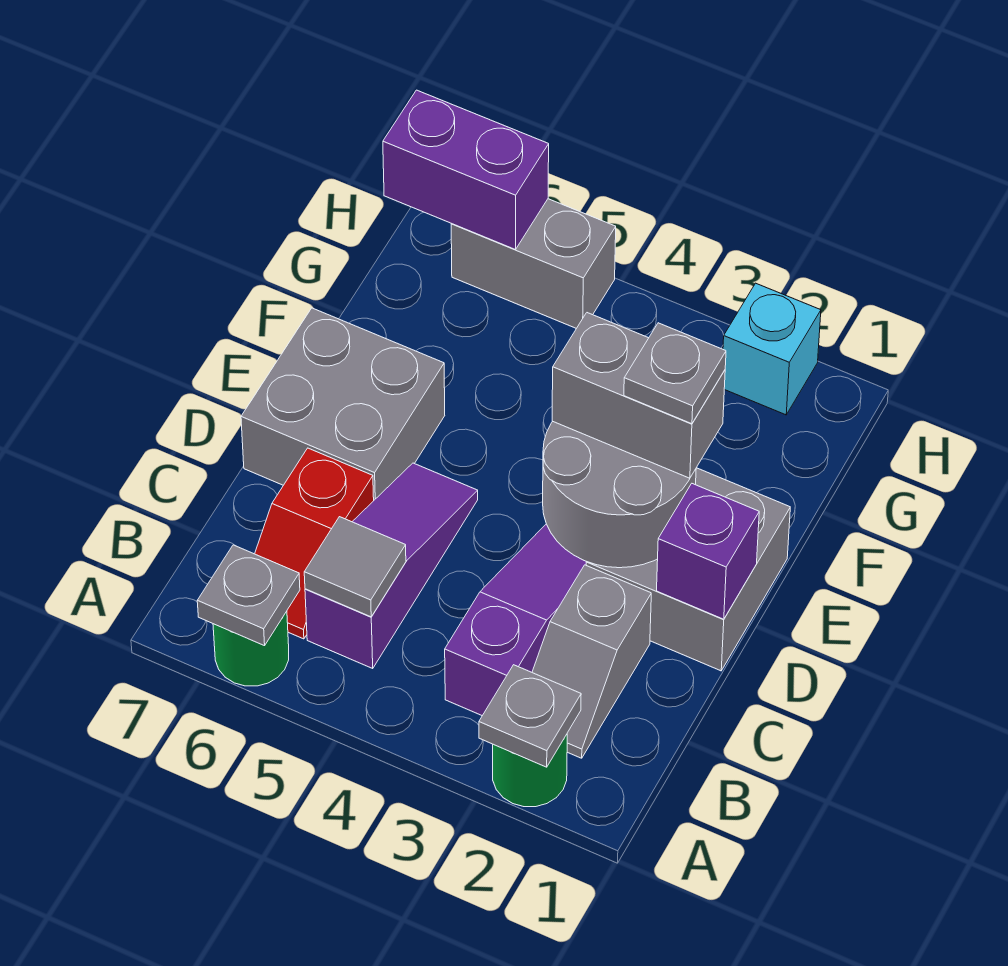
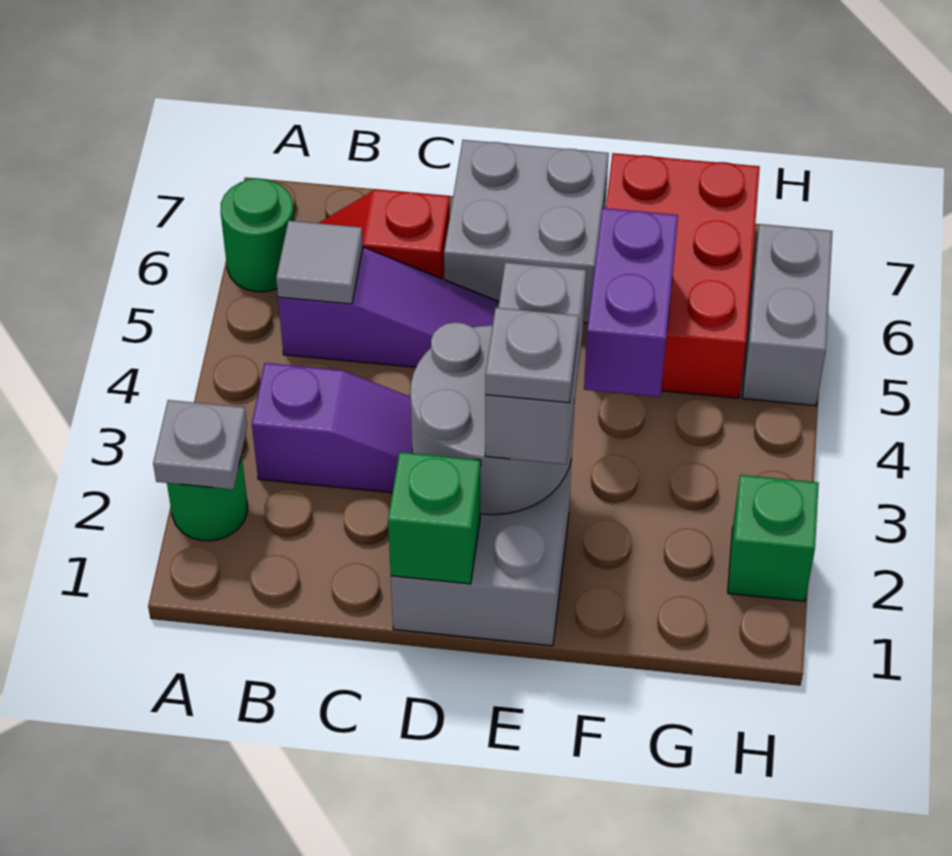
grey 1x1 plate [197,545,300,646] -> none
grey 1x2 slope [532,565,651,758] -> none
purple 1x1 brick [657,484,759,619] -> green 1x1 brick [388,452,481,584]
none -> red 2x3 brick [606,153,760,398]
cyan 1x1 brick [723,283,821,415] -> green 1x1 brick [728,475,819,601]
purple 1x2 brick [383,90,549,250] -> purple 1x2 brick moved to [584,208,678,397]

